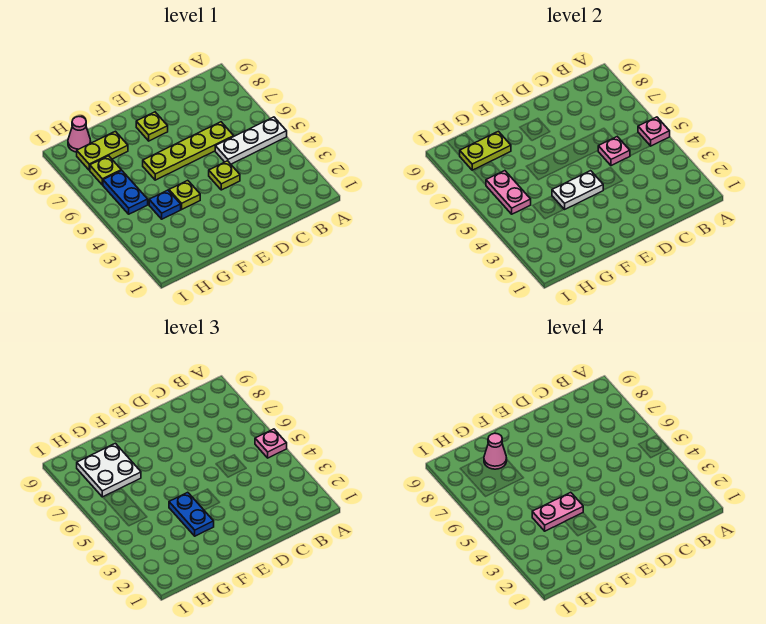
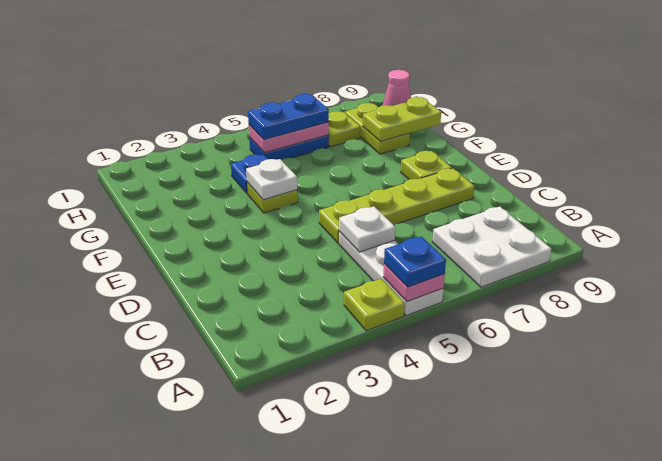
pink 1x1 plate [255,429,287,458] -> blue 1x1 plate [384,236,446,287]
pink 1x1 plate [598,137,630,166] -> white 1x1 plate [339,206,395,252]
lime 1x4 plate [143,122,234,180] -> lime 1x4 plate turned to [319,168,474,243]
lime 1x1 plate [209,161,240,190] -> lime 1x1 plate moved to [344,279,405,331]
white 1x2 plate [552,171,603,209] -> white 1x1 plate [246,159,297,200]
blue 1x2 plate [169,492,214,536] -> blue 1x2 plate moved to [248,94,329,140]
pink 1x2 plate [532,492,583,531] -> none
white 2x2 plate [77,443,141,497] -> white 2x2 plate moved to [432,207,551,287]
lime 1x2 plate [460,131,511,170] -> lime 1x2 plate turned to [363,97,441,142]
pink 1x1 cone [484,433,507,469] -> none

